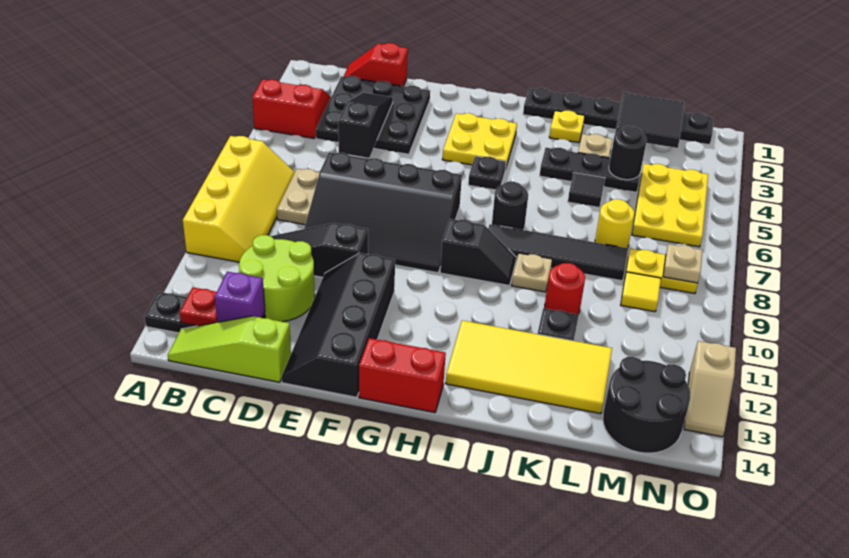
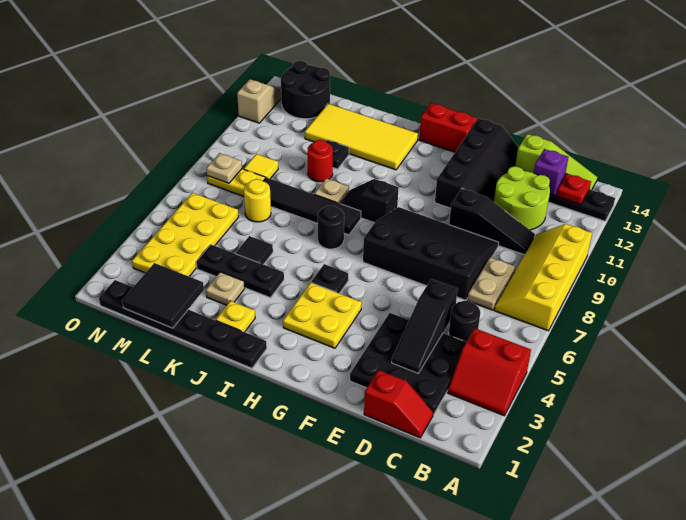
black 1x1 round brick [609,126,647,180] -> black 1x1 round brick moved to [449,301,480,342]
yellow 2x3 plate [632,164,708,247] -> yellow 2x4 plate [132,193,239,276]

